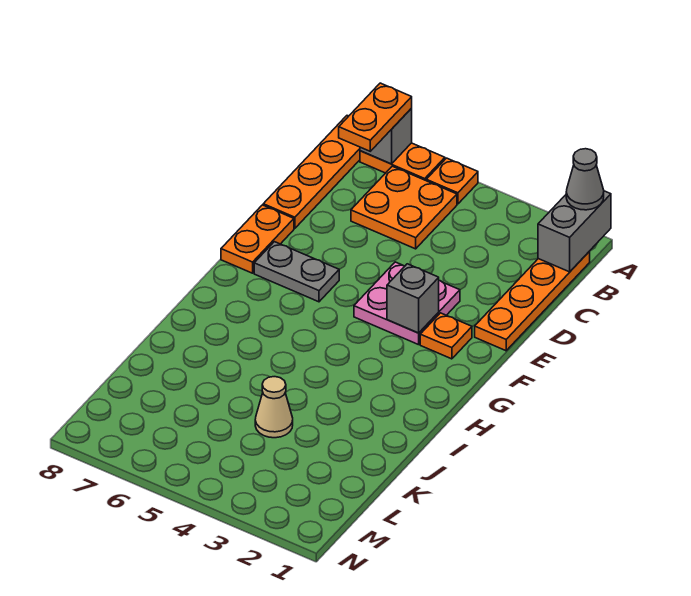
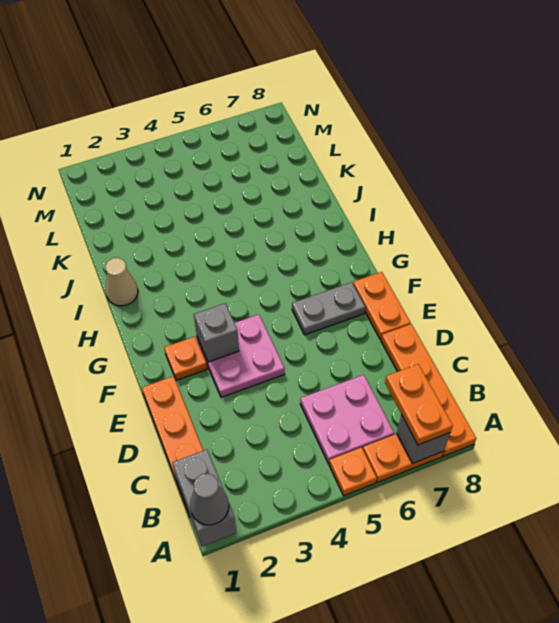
orange 2x2 plate [351,166,457,249] -> pink 2x2 plate [300,375,394,464]
tan 1x1 cone [255,377,293,438] -> tan 1x1 cone moved to [106,258,138,306]

